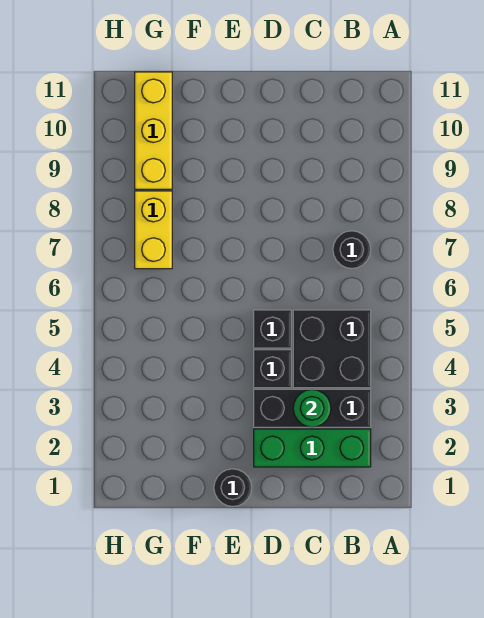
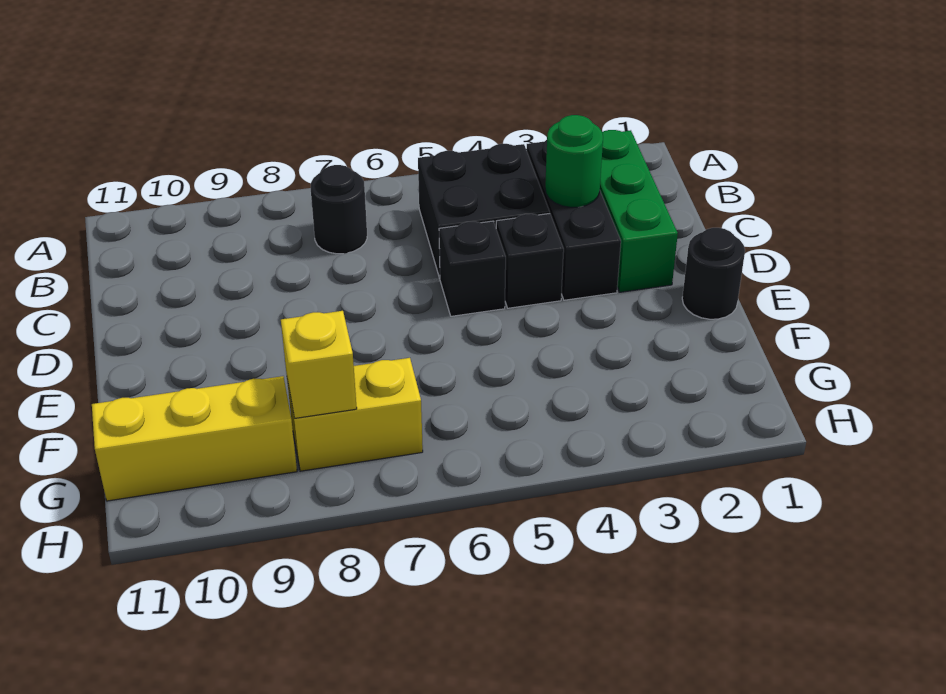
none -> yellow 1x1 brick [281,311,357,418]

